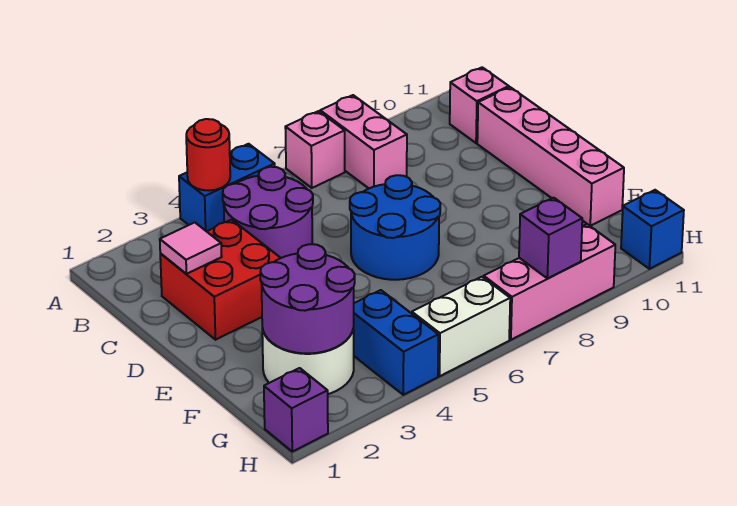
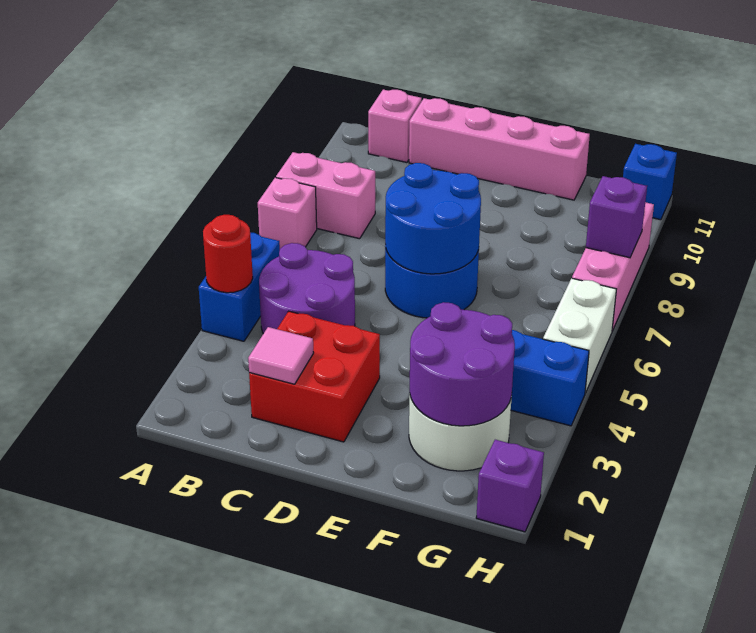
none -> blue 2x2 round brick [385,163,481,274]

